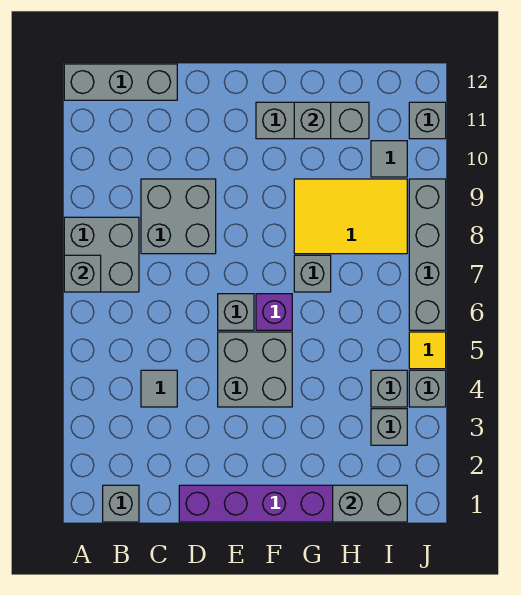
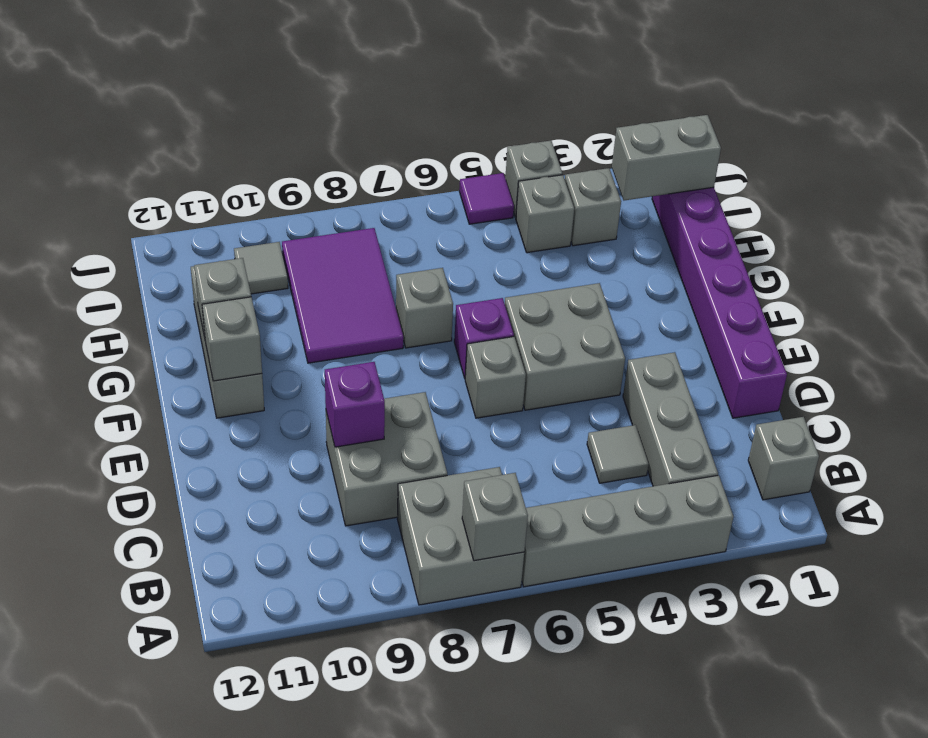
grey 1x3 brick [64,64,177,100] -> grey 1x3 brick moved to [623,352,718,486]
none -> purple 1x1 brick [325,362,385,447]
yellow 2x3 tile [294,179,407,254] -> purple 2x3 tile [282,228,403,363]
grey 1x2 brick [333,485,407,522] -> grey 1x2 brick turned to [612,115,721,200]
yellow 1x1 tile [409,332,446,369] -> purple 1x1 tile [459,173,514,224]
grey 1x4 brick [409,179,446,330] -> grey 1x4 brick moved to [522,475,734,587]
grey 1x1 brick [409,102,446,139] -> grey 1x1 brick moved to [202,297,262,381]

